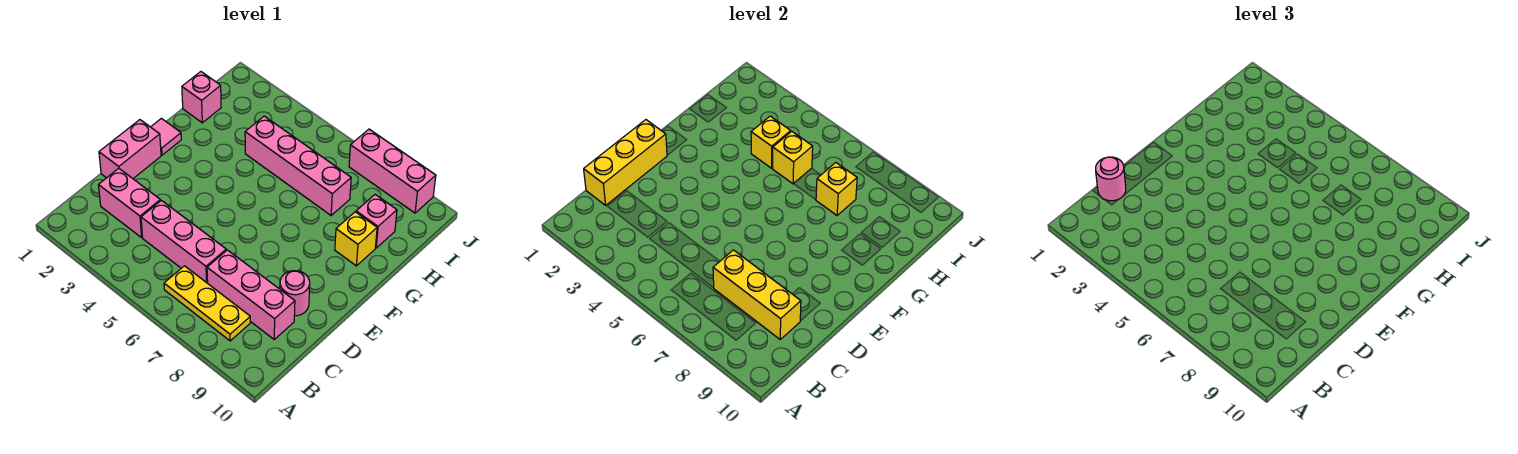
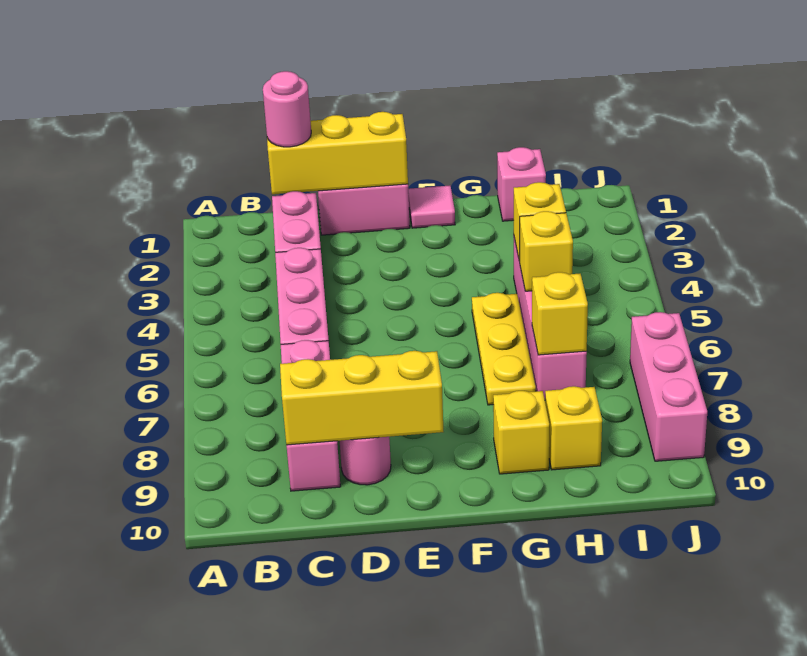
yellow 1x3 plate [164,266,250,341] -> yellow 1x3 plate moved to [472,293,536,405]
yellow 1x3 brick [713,250,801,339] -> yellow 1x3 brick turned to [280,351,443,445]
pink 1x1 brick [356,195,397,248] -> yellow 1x1 brick [545,386,602,470]

